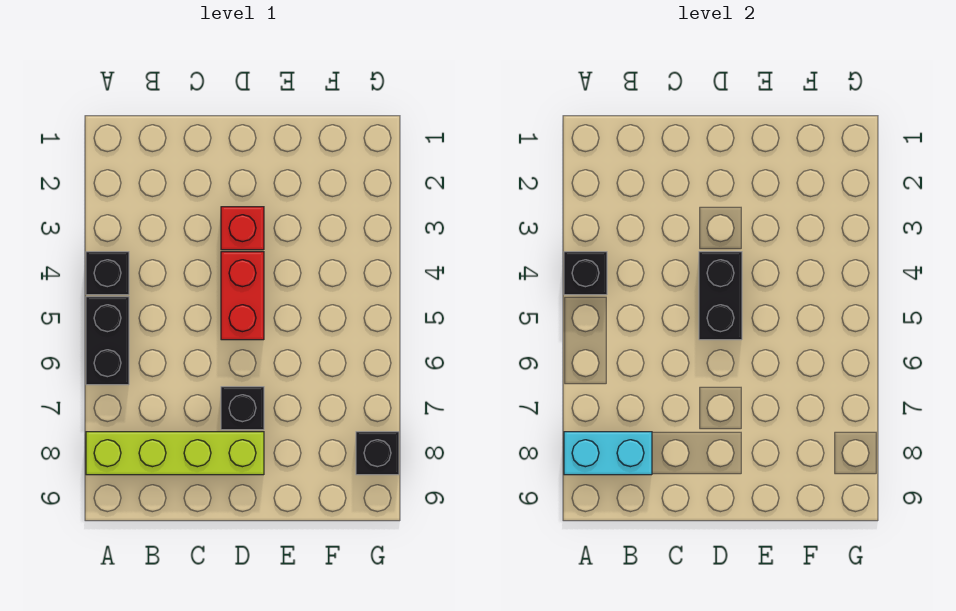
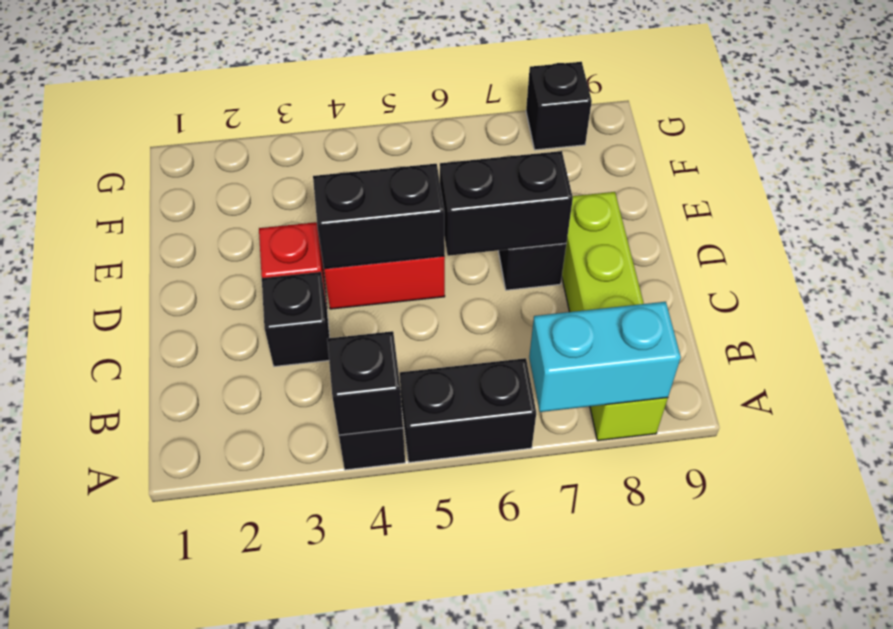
cyan 1x2 brick [564,432,652,475] -> cyan 1x2 brick turned to [529,302,681,412]
none -> black 1x1 brick [262,272,330,367]
none -> black 1x2 brick [440,151,573,256]

